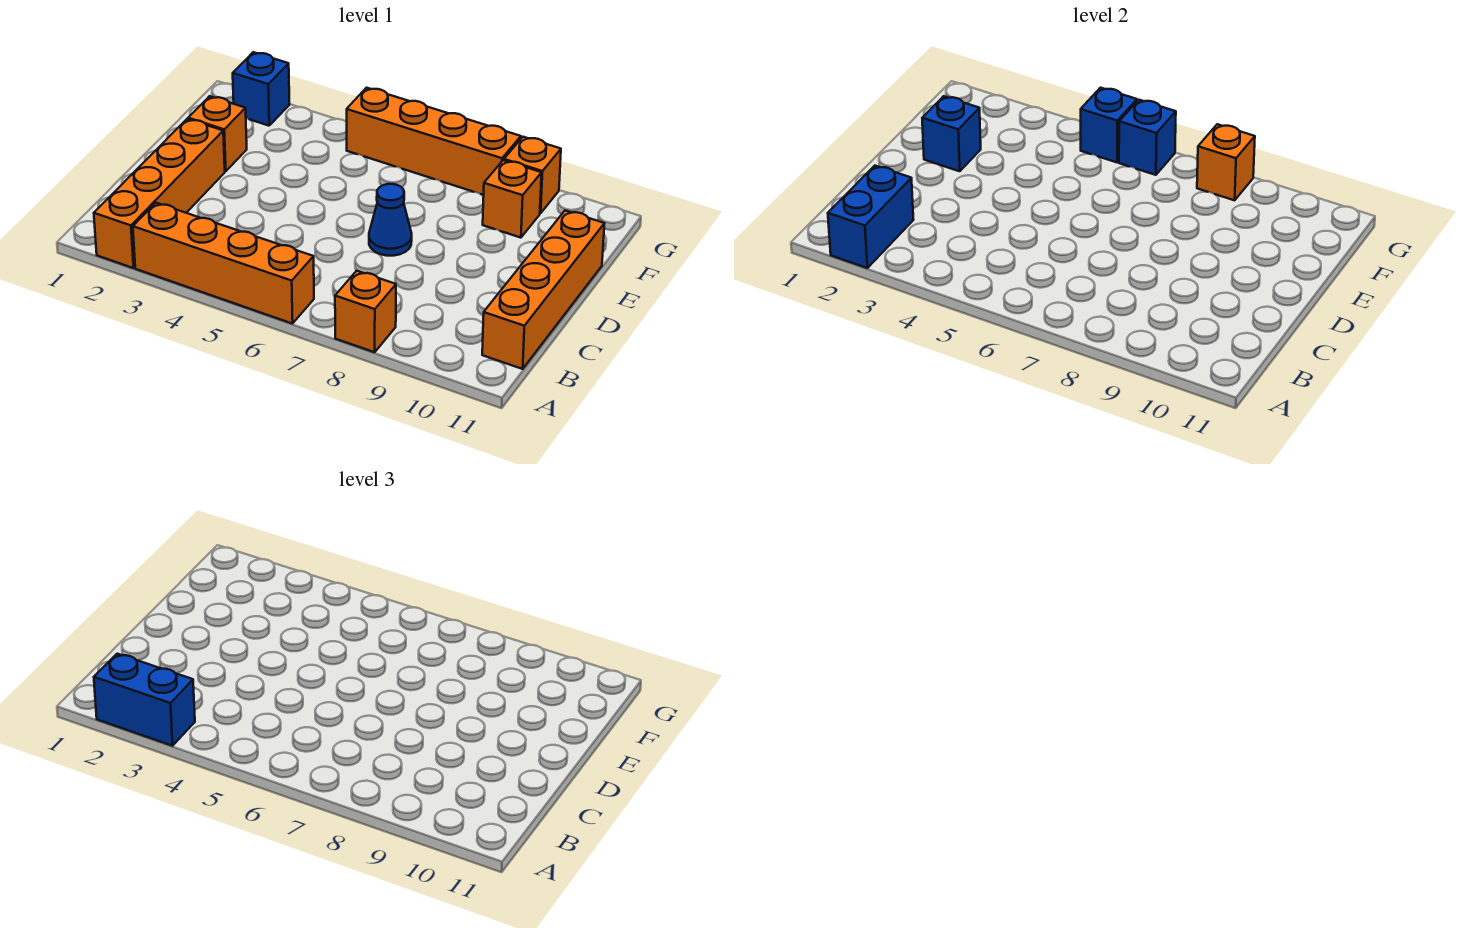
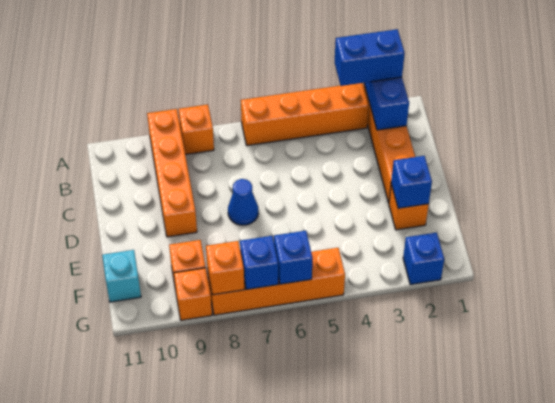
orange 1x4 brick [482,211,604,369] -> orange 1x4 brick moved to [147,109,197,237]
none -> cyan 1x1 brick [102,250,141,302]
blue 1x1 brick [1081,88,1137,162] -> blue 1x1 brick moved to [240,236,278,289]

